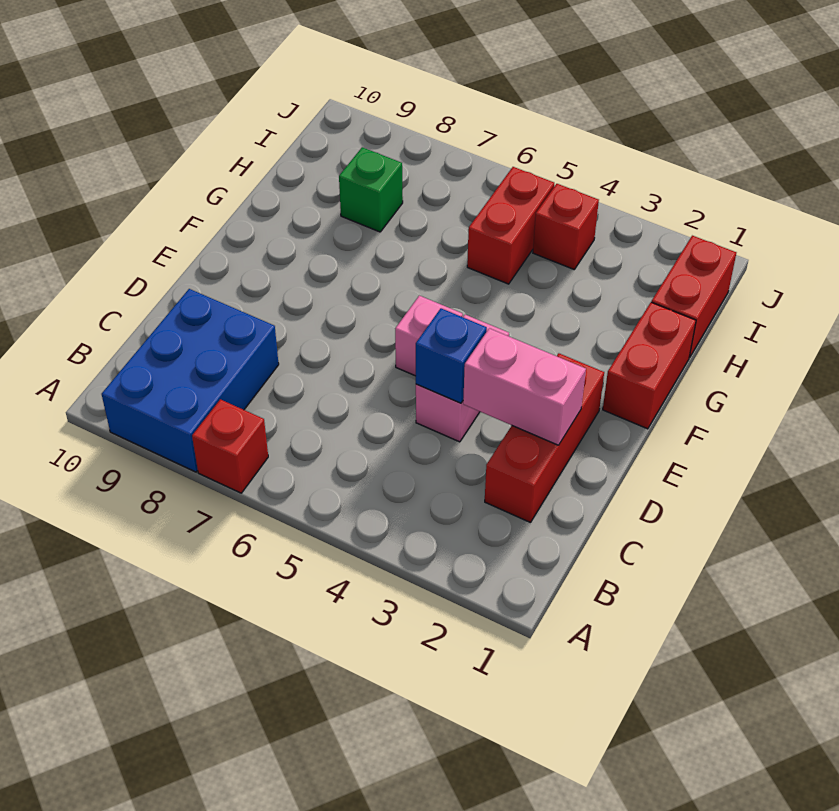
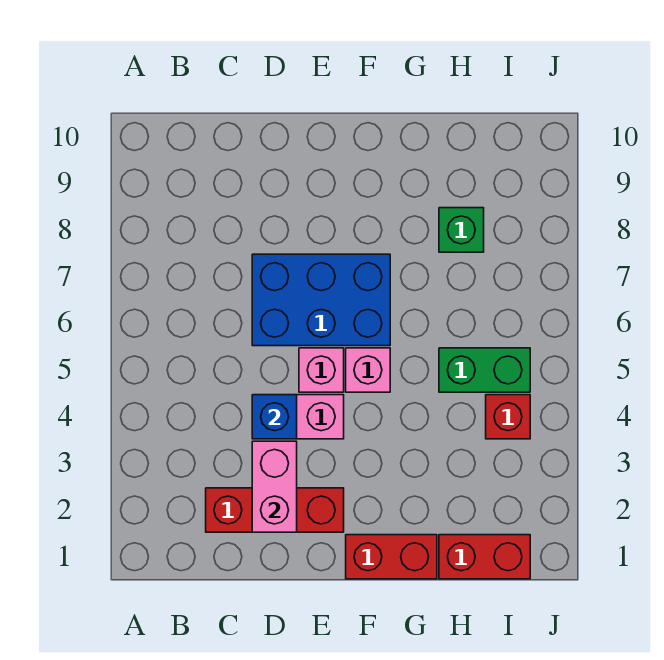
red 1x1 brick [192,399,268,493] -> none
blue 2x3 brick [102,289,279,472] -> blue 2x3 brick moved to [252,254,390,346]
none -> pink 1x1 brick [346,348,390,392]
red 1x2 brick [467,167,554,284] -> green 1x2 brick [439,348,530,392]

